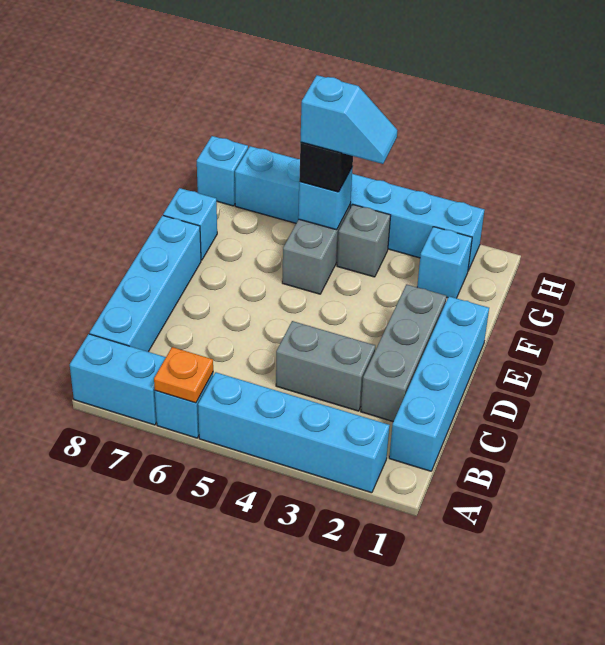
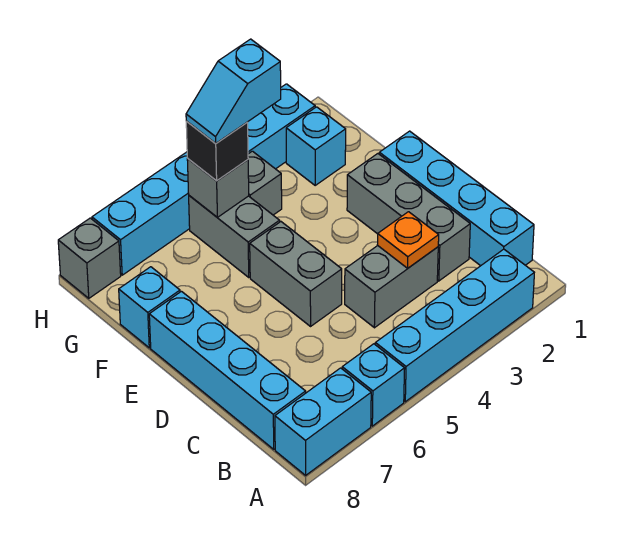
orange 1x1 plate [154,347,213,403] -> orange 1x1 plate moved to [377,212,439,268]
none -> grey 1x2 brick [250,222,342,326]
cyan 1x2 slope [300,75,397,164] -> cyan 1x2 slope turned to [186,39,281,144]
cyan 1x1 brick [298,167,353,230] -> grey 1x1 brick [187,159,249,217]
cyan 1x1 brick [197,136,248,206] -> grey 1x1 brick [58,218,121,298]

